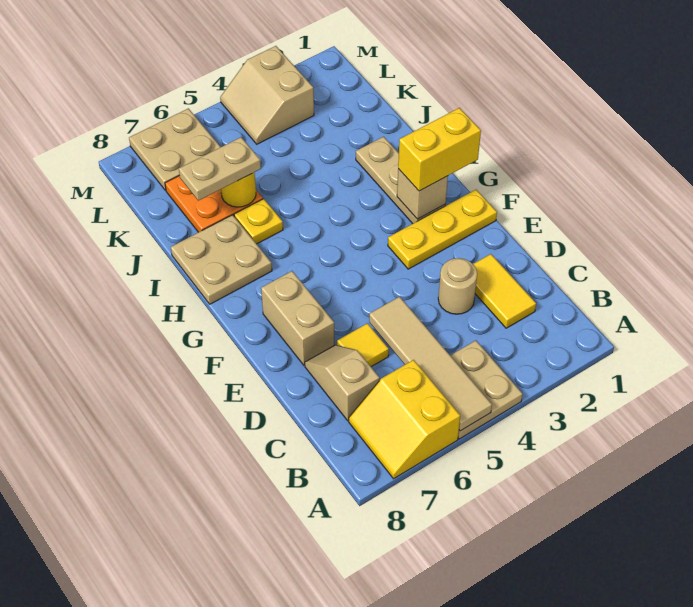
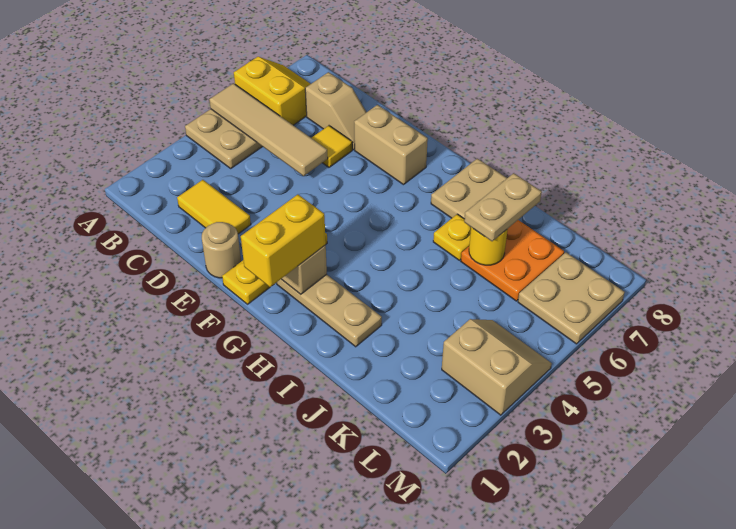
tan 1x1 round brick [438,258,477,314] -> tan 1x1 round brick moved to [202,222,241,278]

